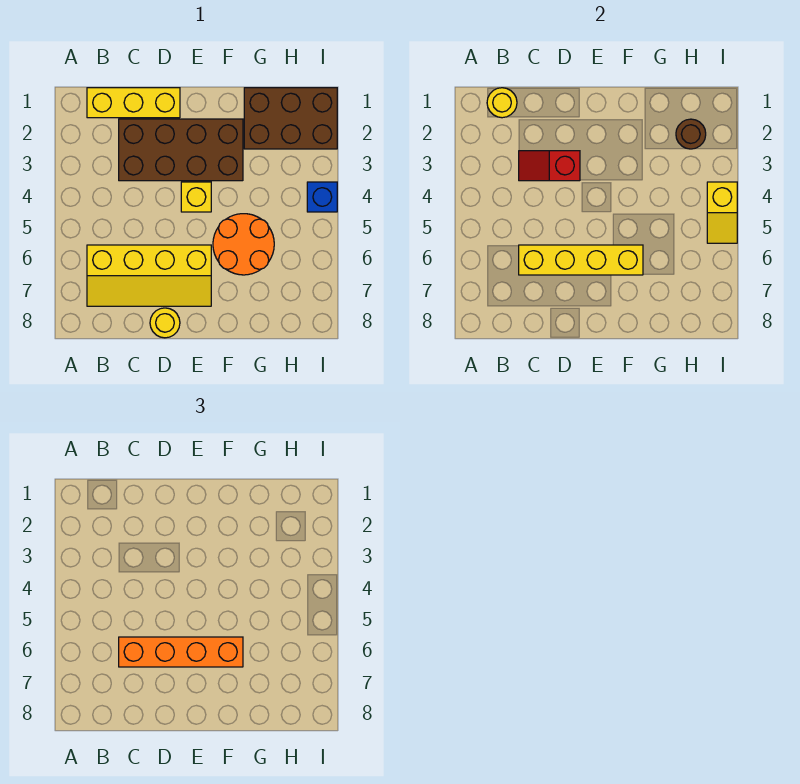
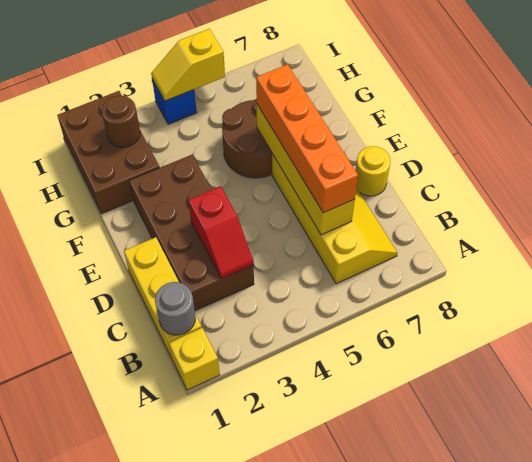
yellow 1x1 round brick [487,88,517,118] -> grey 1x1 round brick [155,282,195,335]
yellow 1x1 brick [181,182,211,212] -> yellow 1x1 brick moved to [169,328,220,390]
orange 2x2 round brick [213,214,274,275] -> brown 2x2 round brick [222,99,272,178]
yellow 1x2 slope [707,182,737,243] -> yellow 1x2 slope turned to [151,29,225,101]

